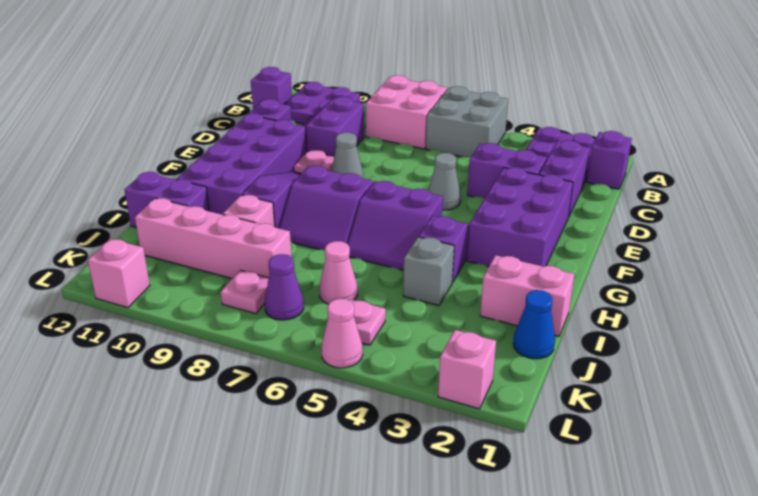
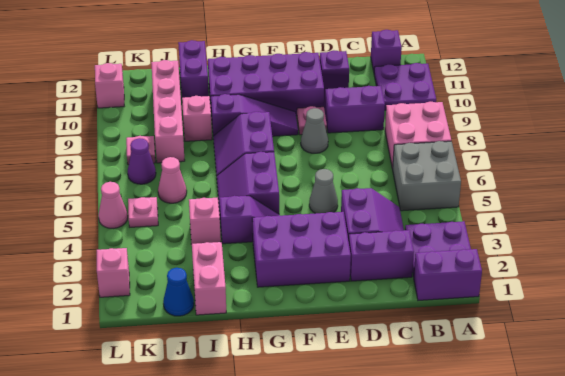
purple 1x1 brick [587,131,632,189] -> purple 1x2 brick [414,249,482,300]
grey 1x1 brick [403,237,454,305] -> pink 1x1 brick [189,198,221,244]

